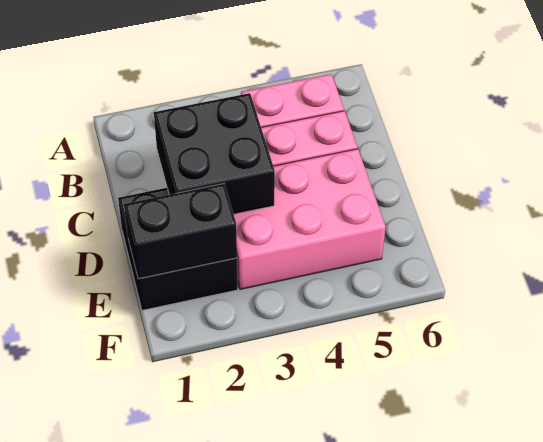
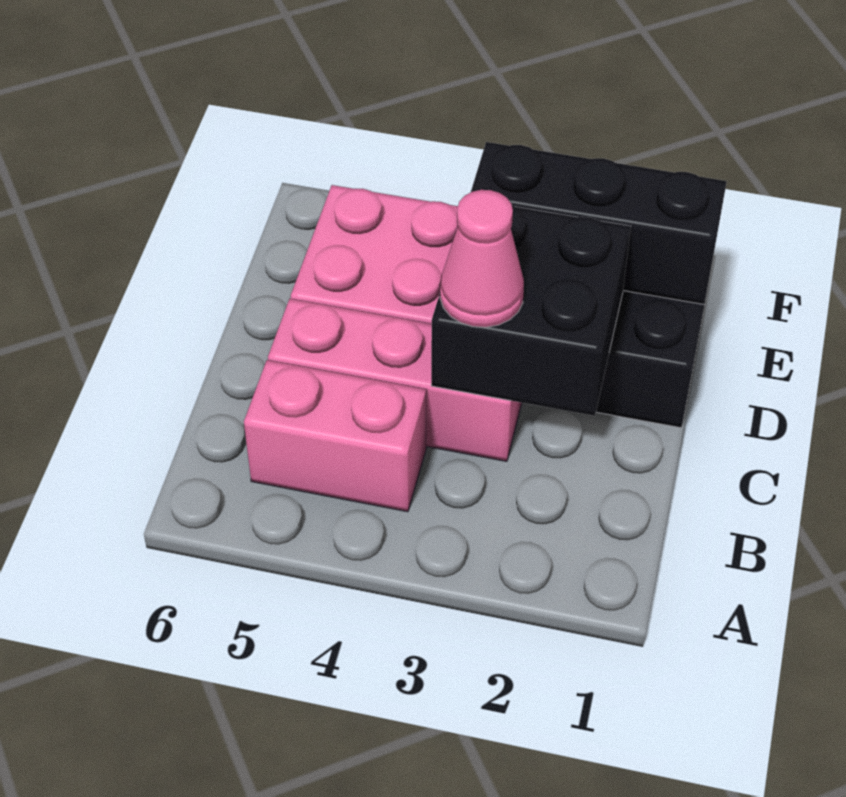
none -> pink 1x1 cone [440,190,524,327]
black 1x2 brick [124,184,237,279] -> black 1x3 brick [471,142,727,304]

